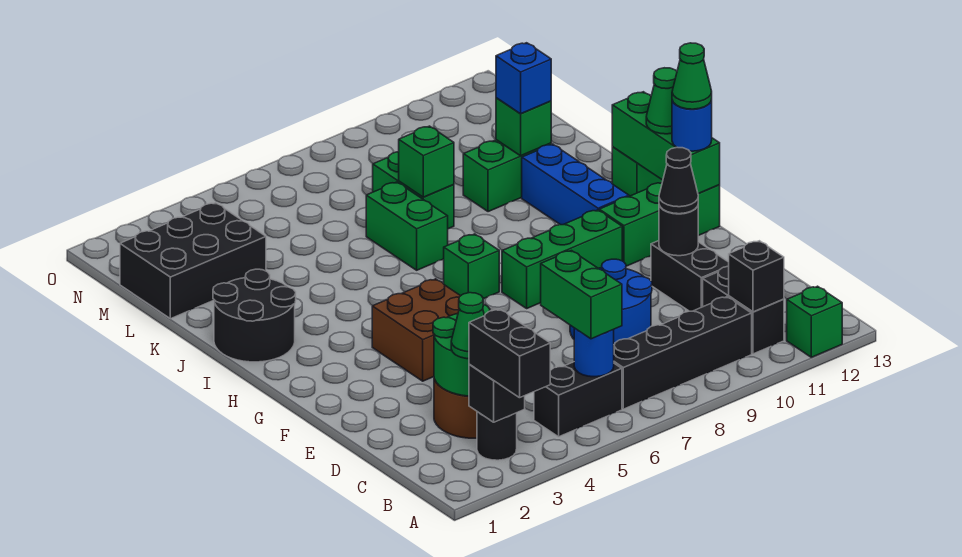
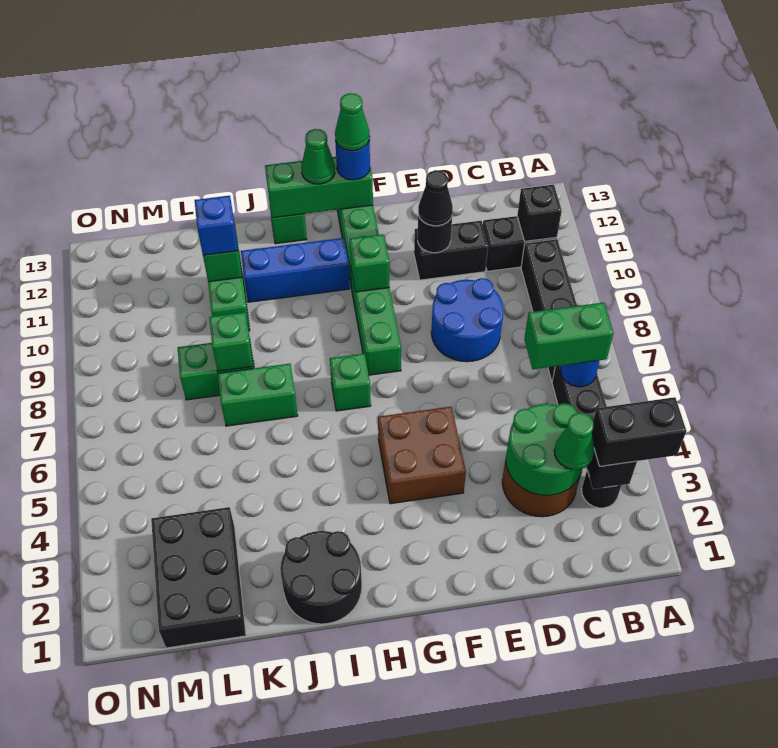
green 1x1 brick [787,286,842,357] -> green 1x1 brick moved to [350,234,389,292]

